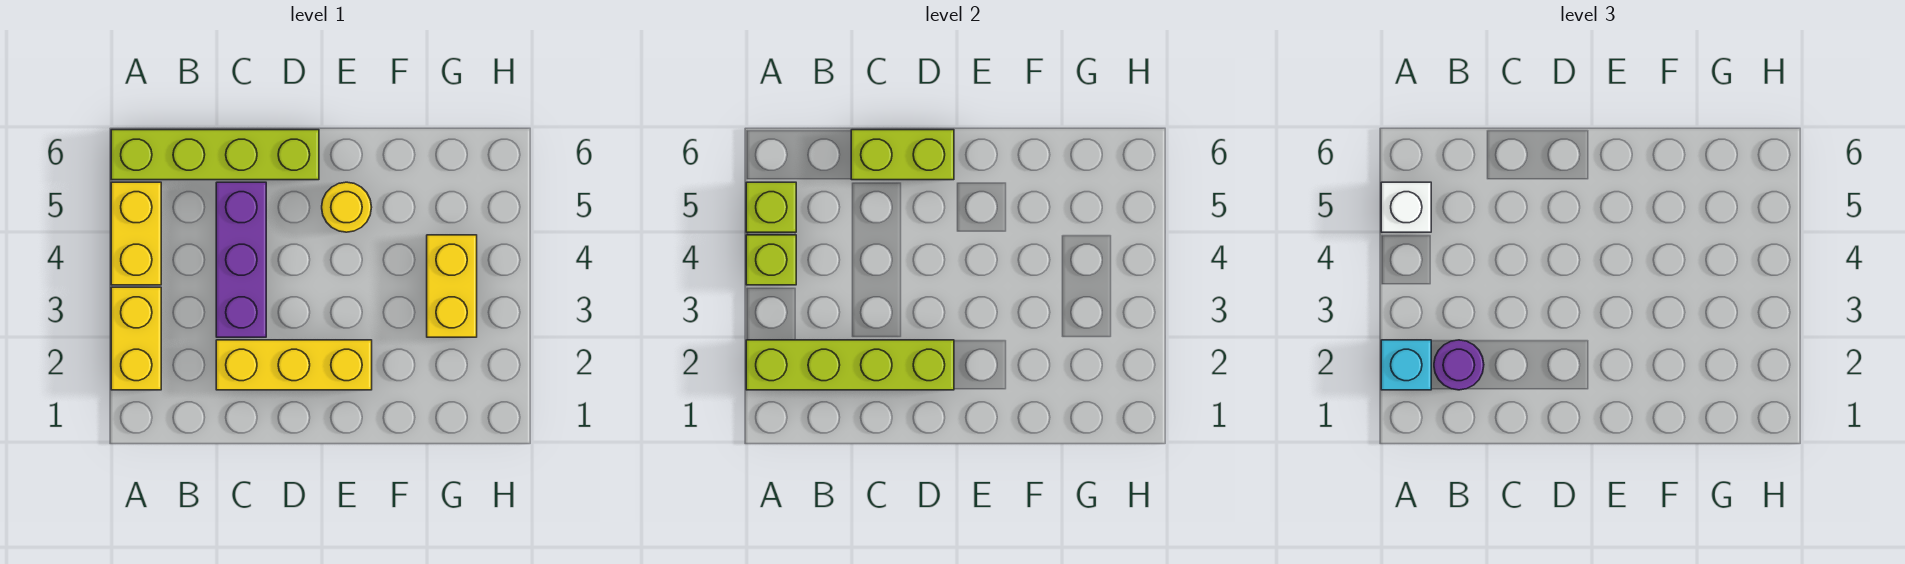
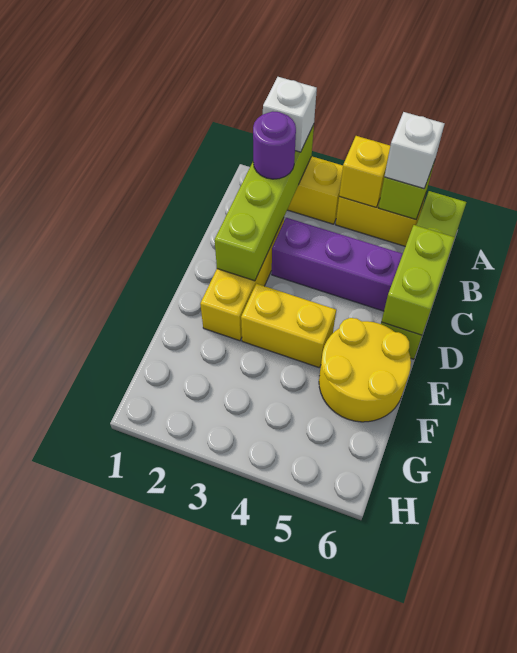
cyan 1x1 brick [1381,340,1431,390] -> white 1x1 brick [263,77,317,152]
lime 1x1 brick [746,235,796,285] -> yellow 1x1 brick [339,136,390,207]
yellow 1x1 round brick [322,182,372,232] -> yellow 2x2 round brick [319,318,411,422]
yellow 1x2 brick [427,235,477,337] -> yellow 1x2 brick moved to [241,284,336,368]

